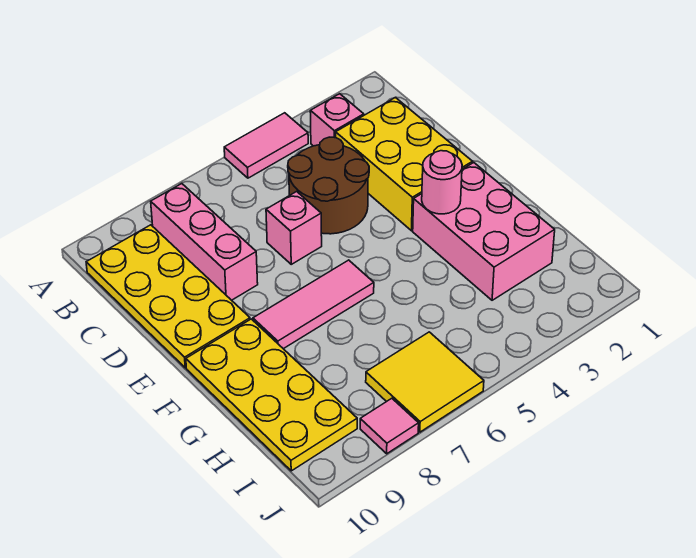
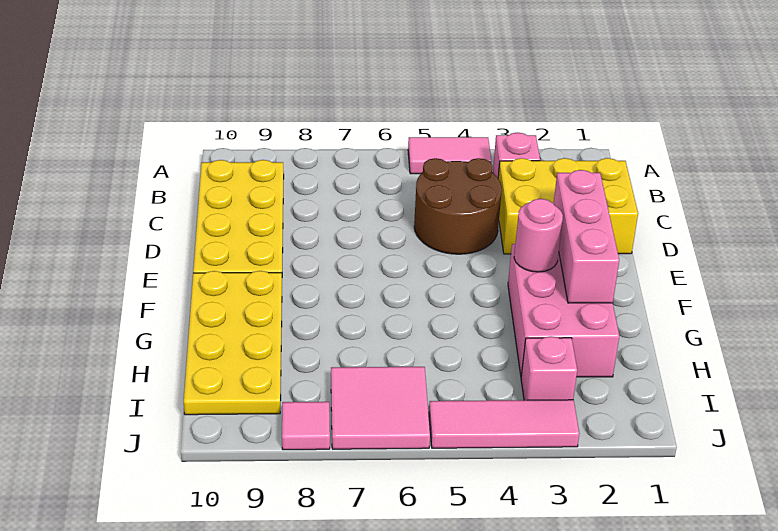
pink 1x3 brick [151,184,258,300] -> pink 1x3 brick moved to [553,170,619,303]
yellow 2x3 brick [336,97,473,231] -> yellow 2x3 brick turned to [498,158,638,254]
pink 1x1 brick [266,192,322,264] -> pink 1x1 brick moved to [521,336,577,400]
pink 1x3 tile [253,260,374,349] -> pink 1x3 tile moved to [429,400,579,448]
yellow 2x2 tile [366,332,484,432] -> pink 2x2 tile [331,367,430,449]

